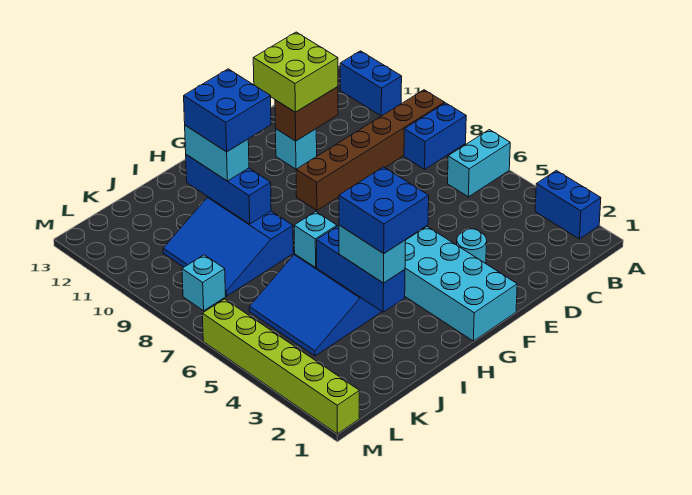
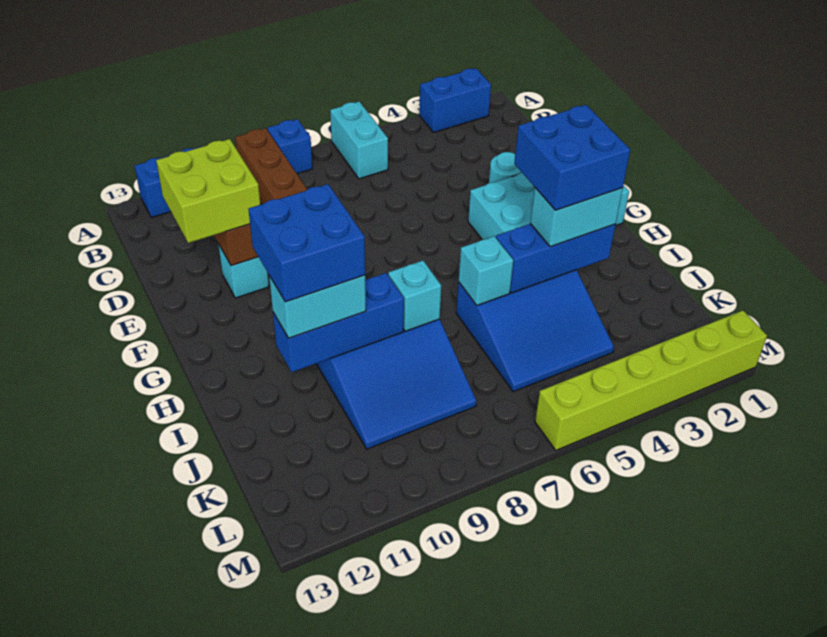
blue 1x2 brick [404,103,466,169] -> blue 1x1 brick [268,119,312,174]
cyan 1x1 brick [182,255,226,311] -> cyan 1x1 brick moved to [388,261,441,331]

